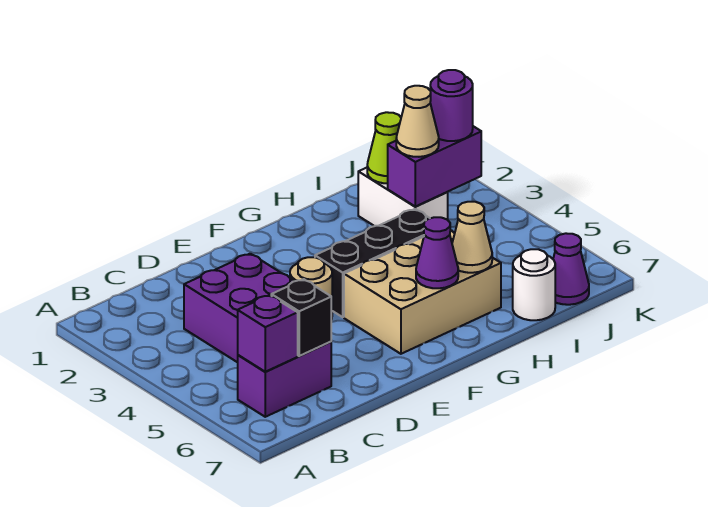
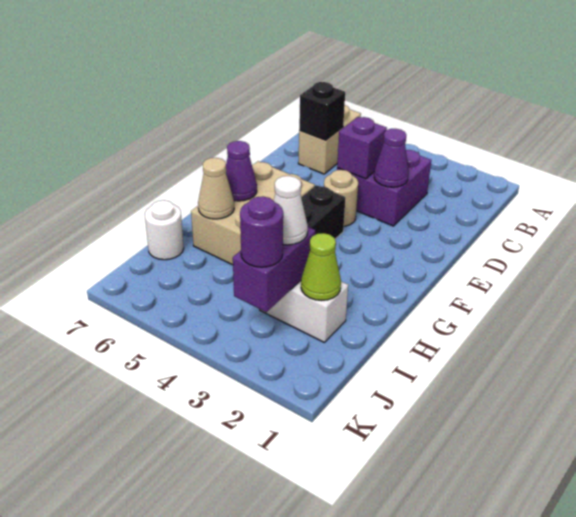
purple 1x2 brick [238,342,331,417] -> tan 1x2 brick [298,105,361,174]
purple 1x1 brick [238,295,298,372] -> purple 1x1 brick moved to [337,117,387,179]
tan 1x1 cone [396,86,439,157] -> white 1x1 cone [274,176,308,245]
purple 1x1 cone [553,233,589,305] -> purple 1x1 cone moved to [374,129,409,187]

